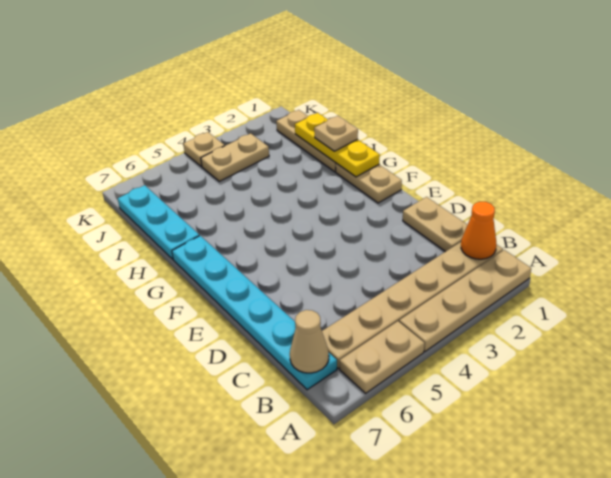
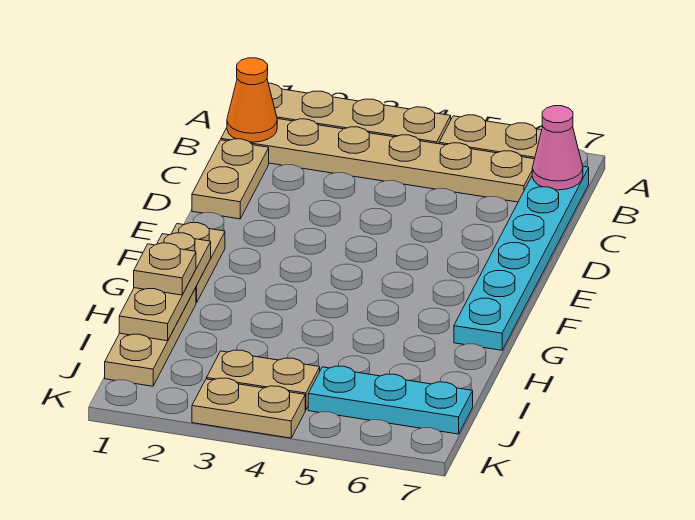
tan 1x1 cone [290,310,329,373] -> pink 1x1 cone [532,106,583,190]
yellow 1x3 plate [295,113,380,177] -> tan 1x3 plate [119,233,211,341]
cyan 1x3 plate [118,185,199,259] -> cyan 1x3 plate turned to [308,366,473,434]
tan 1x1 plate [183,132,225,166] -> tan 1x2 plate [192,378,305,438]

